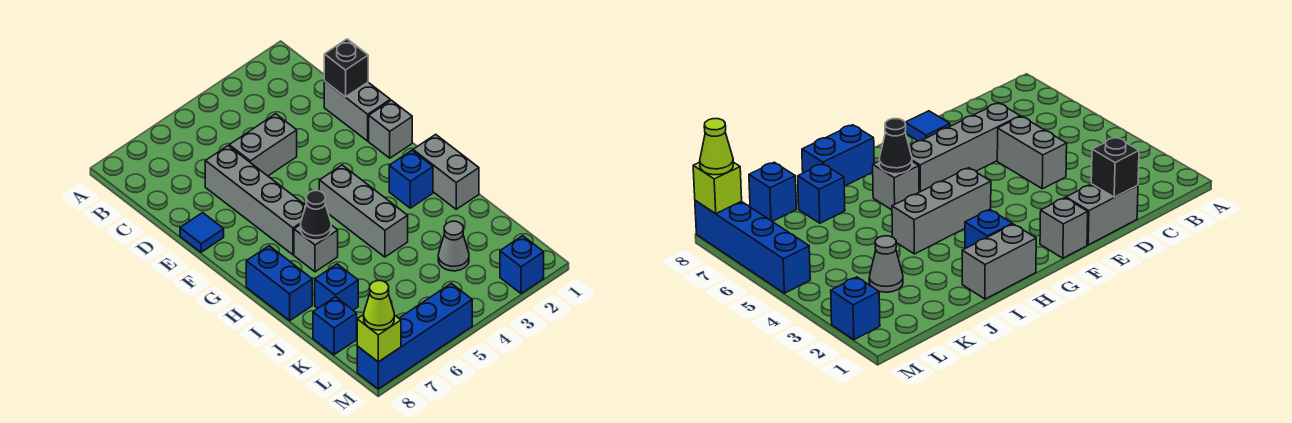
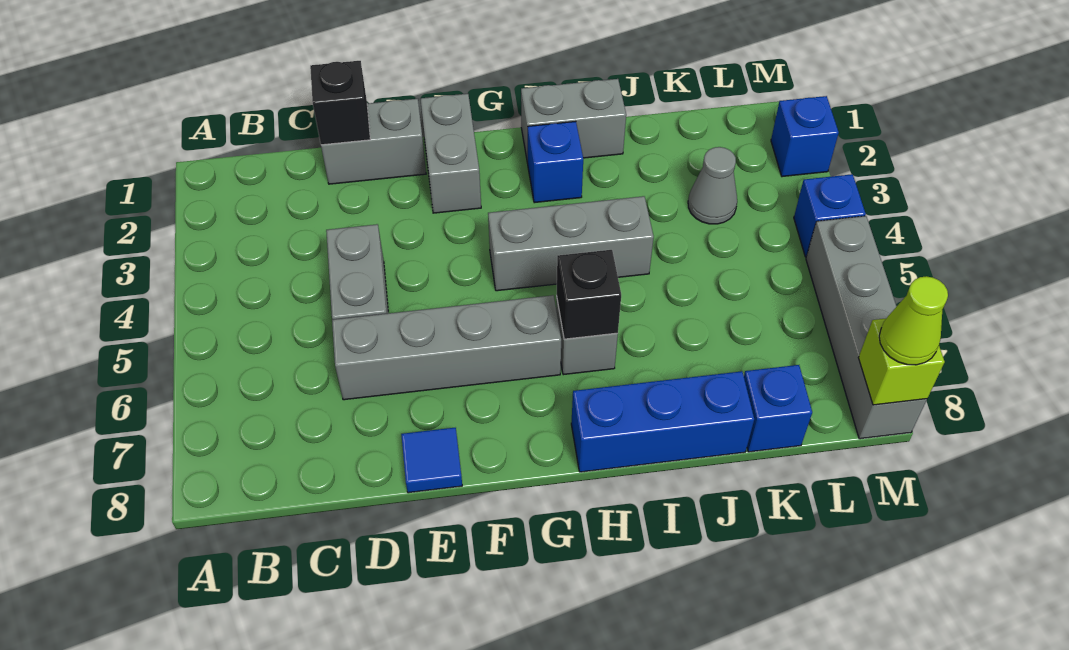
grey 1x1 brick [369,100,412,158] -> grey 1x2 brick [420,94,481,213]
black 1x1 cone [301,191,331,240] -> black 1x1 brick [557,250,621,339]
blue 1x2 brick [246,246,312,320] -> blue 1x3 brick [571,371,754,472]
blue 1x1 brick [315,264,358,310] -> blue 1x1 brick moved to [794,174,866,257]
blue 1x4 brick [357,283,472,389] -> grey 1x4 brick [806,216,927,439]

